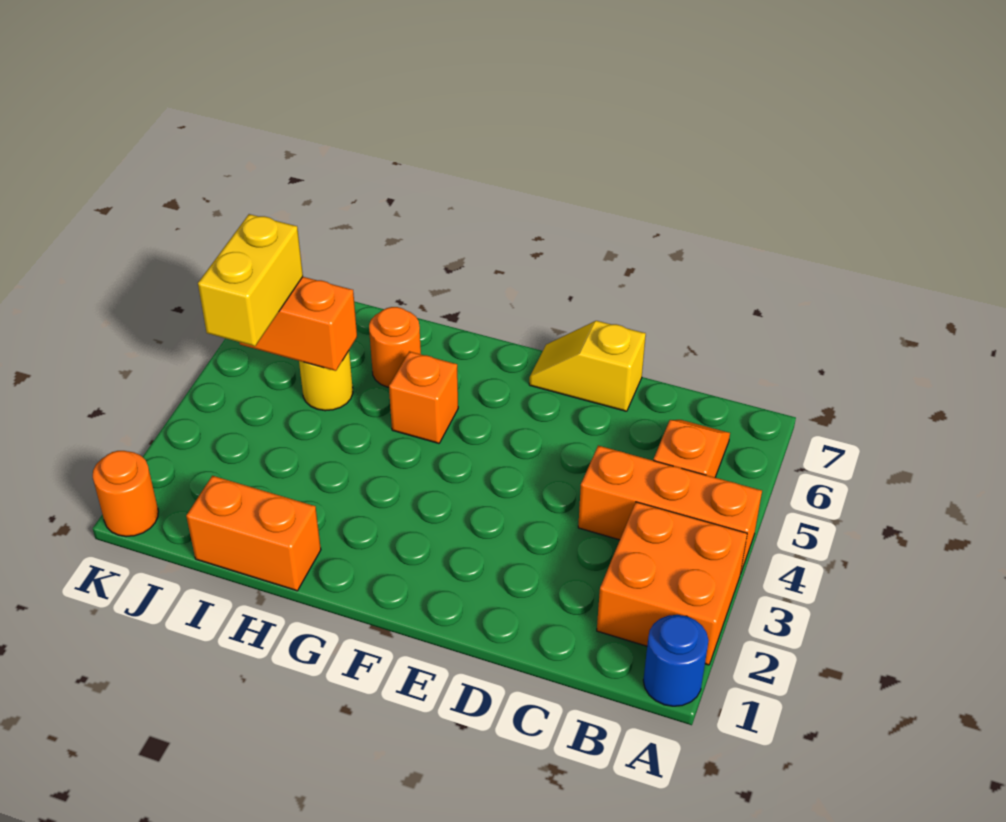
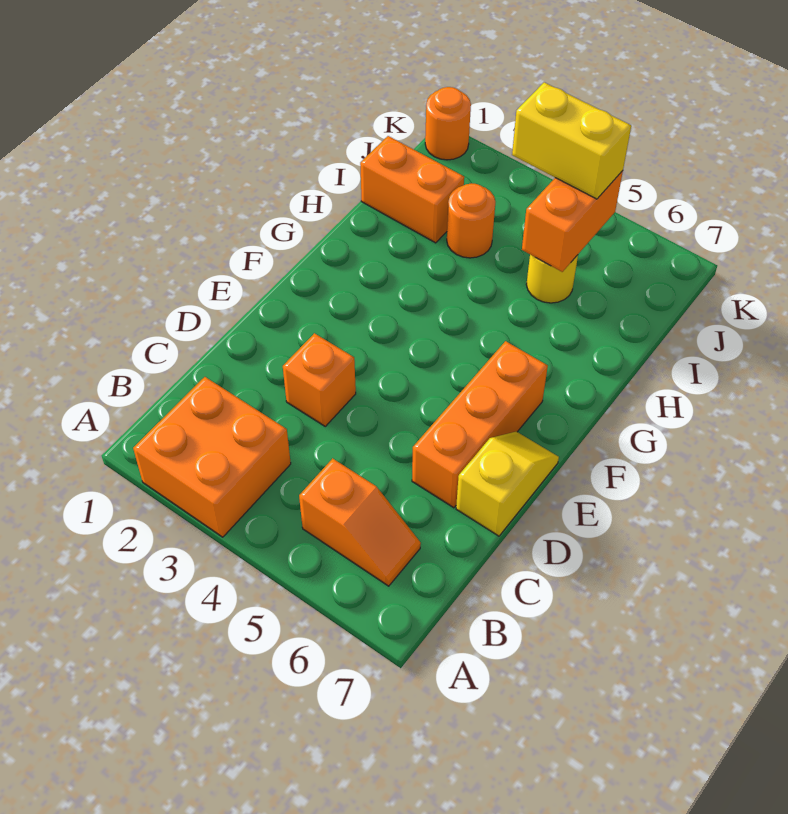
blue 1x1 round brick [643,615,709,706] -> none
orange 1x3 brick [578,446,762,574] -> orange 1x3 brick moved to [412,341,548,508]
orange 1x1 brick [389,351,458,443] -> orange 1x1 brick moved to [283,333,356,426]
orange 1x2 brick [186,476,321,591] -> orange 1x2 brick turned to [360,136,464,243]
orange 1x1 round brick [369,307,421,387] -> orange 1x1 round brick moved to [447,183,495,258]

